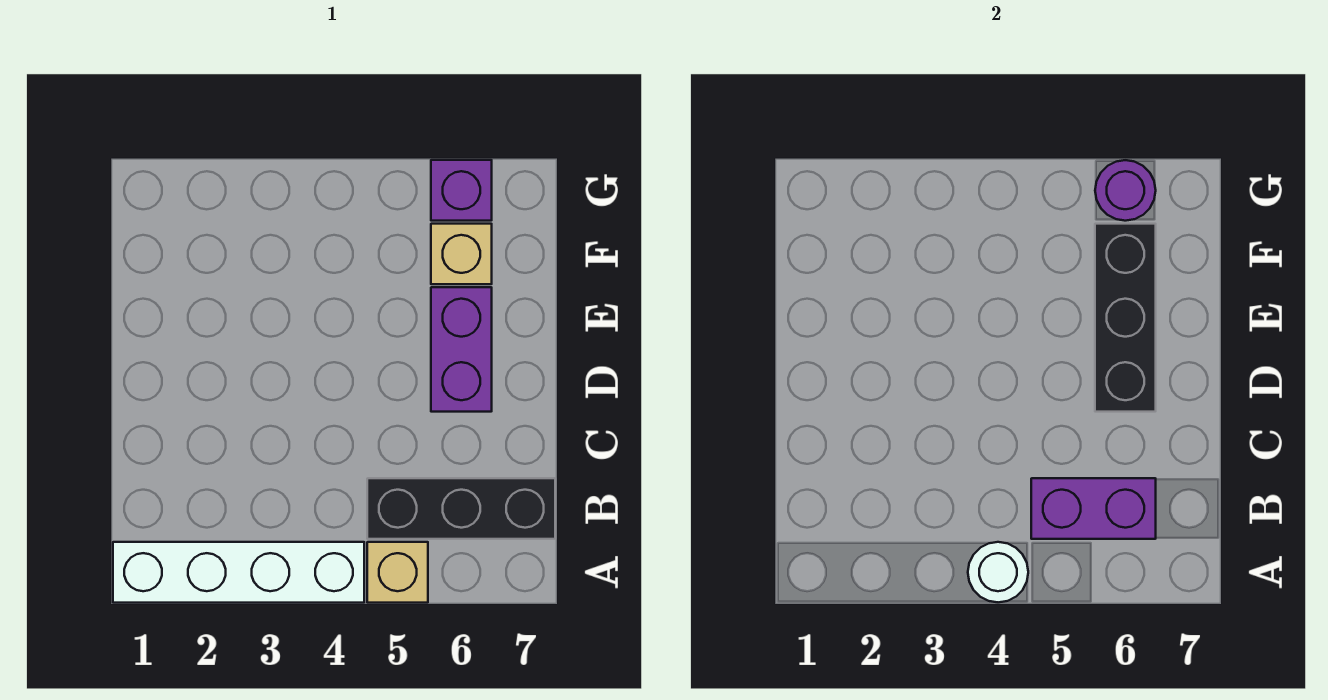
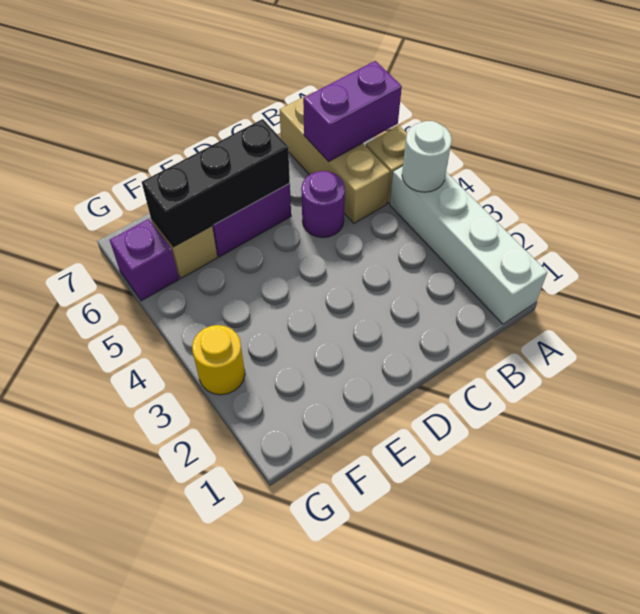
black 1x3 brick [367,478,555,539] -> tan 1x3 brick [280,92,390,223]
purple 1x2 brick [1031,478,1156,539] -> purple 1x2 brick turned to [303,61,402,162]
none -> yellow 1x1 round brick [192,325,245,395]
purple 1x1 round brick [1095,160,1156,221] -> purple 1x1 round brick moved to [301,171,345,238]

